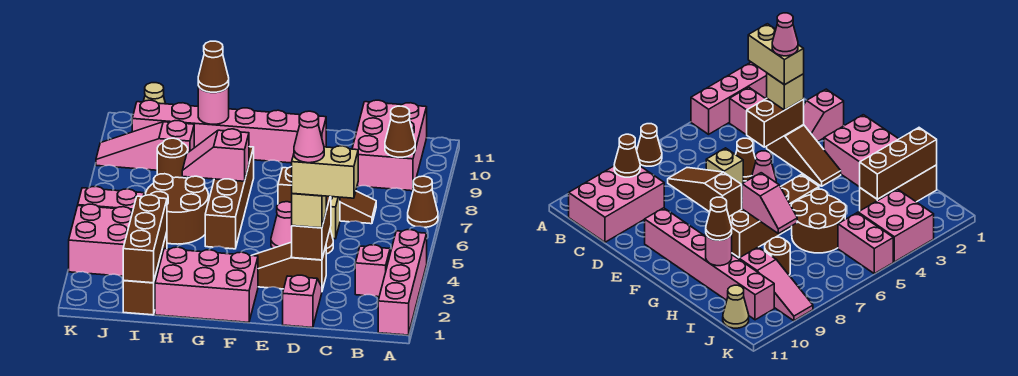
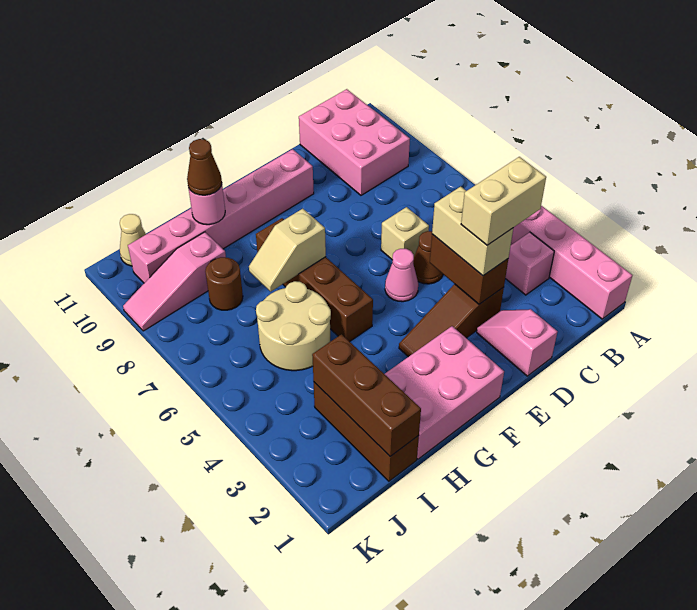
brown 1x1 cone [408,176,438,227] -> none
brown 1x1 cone [385,106,415,157] -> none
brown 1x3 slope [278,167,376,224] -> none
tan 1x1 brick [292,194,326,228] -> tan 1x2 brick [432,186,513,276]
pink 1x1 cone [294,111,324,163] -> none
pink 1x2 slope [182,129,249,181] -> tan 1x2 slope [249,208,326,291]
brown 2x2 round brick [146,174,208,244] -> tan 2x2 round brick [256,281,331,371]
pink 2x2 brick [69,204,133,276] -> none
pink 1x2 brick [78,186,144,210] -> none

